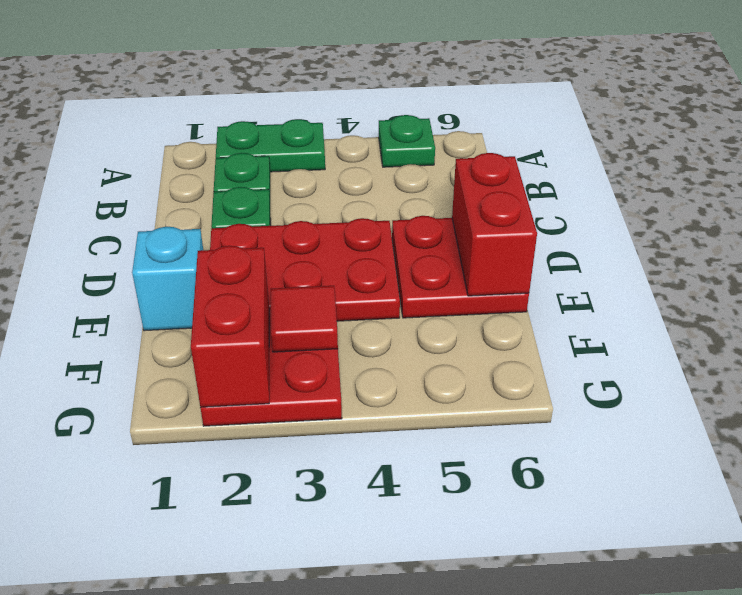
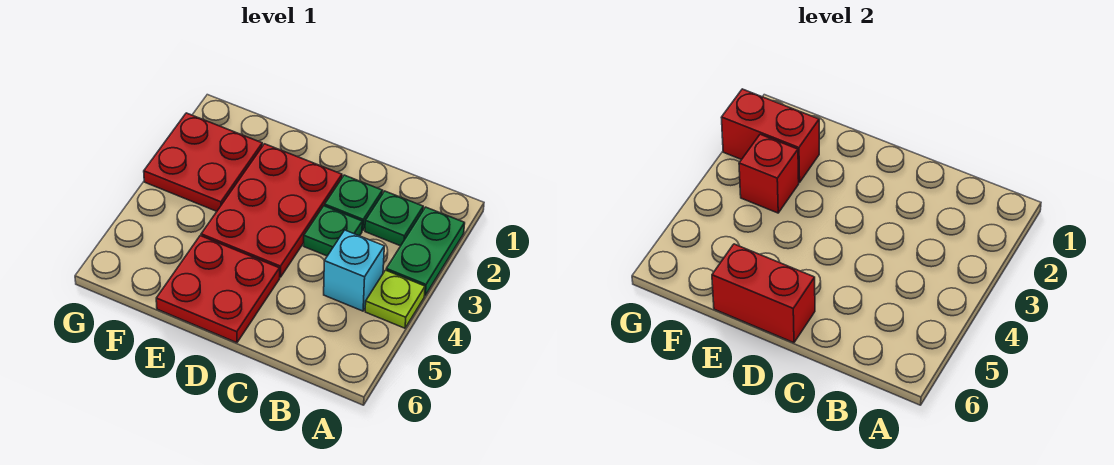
none -> lime 1x1 plate [365,270,425,328]
green 1x1 plate [379,115,435,167] -> green 1x1 plate moved to [304,206,362,256]
cyan 1x1 brick [132,227,203,331] -> cyan 1x1 brick moved to [324,230,384,311]
red 1x1 tile [271,286,338,352] -> red 1x1 brick [739,134,799,213]

